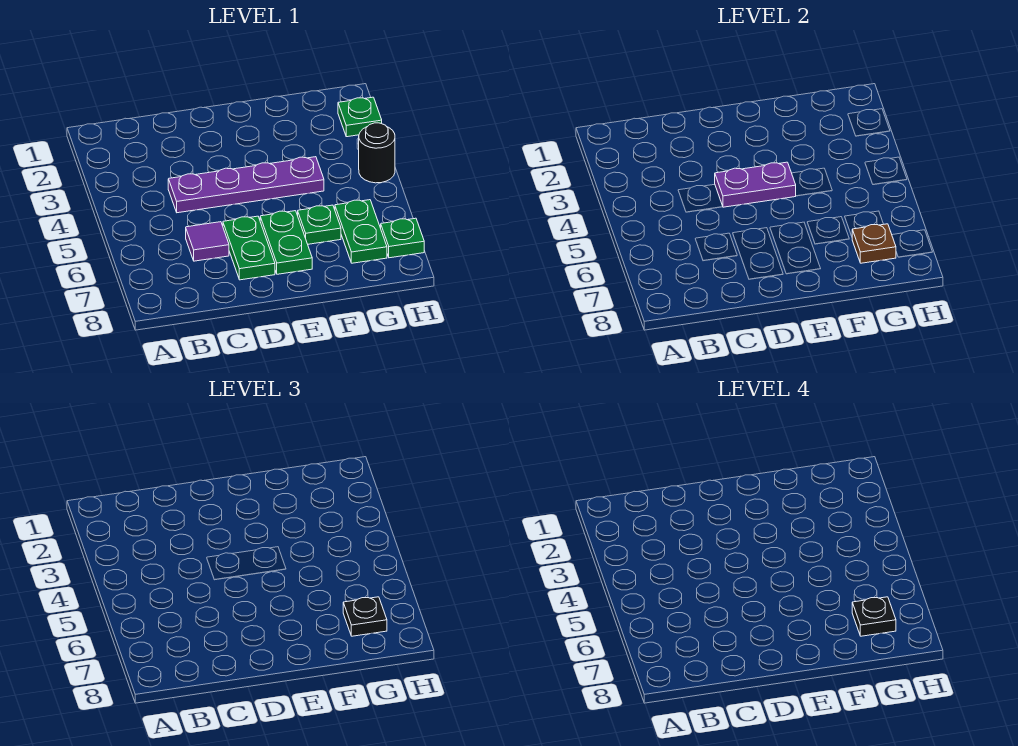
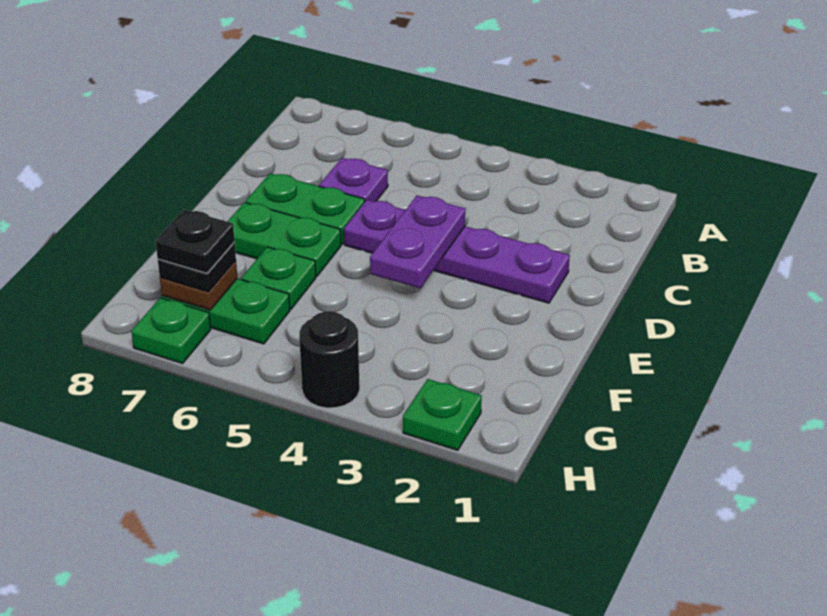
purple 1x4 plate [168,157,324,213] -> purple 1x4 plate turned to [344,200,570,303]
purple 1x1 tile [186,222,229,261] -> purple 1x1 plate [319,158,388,201]

